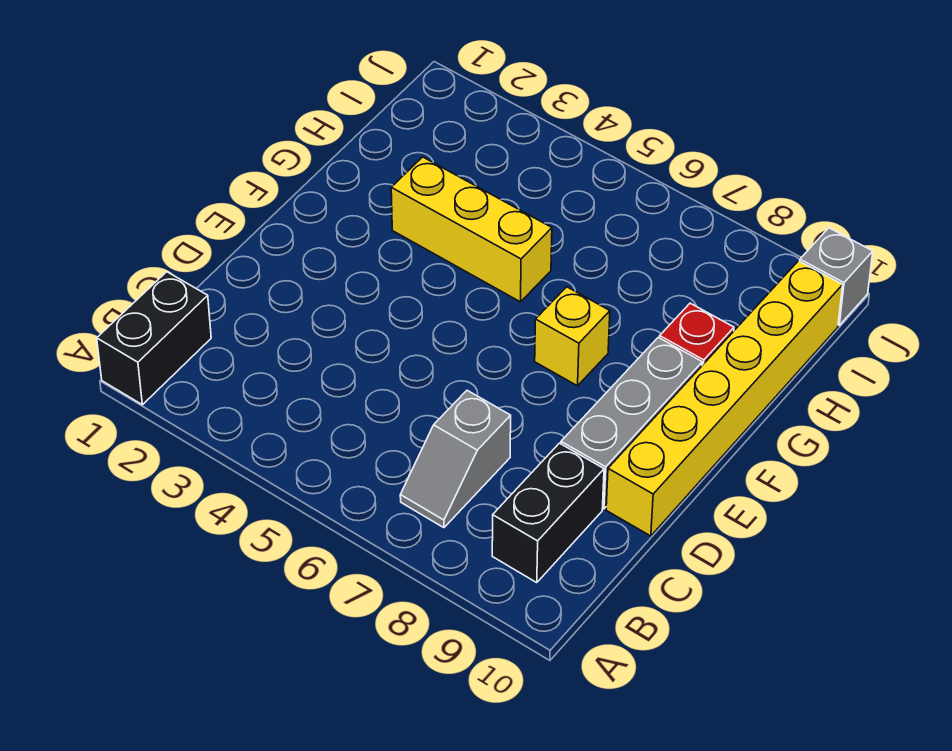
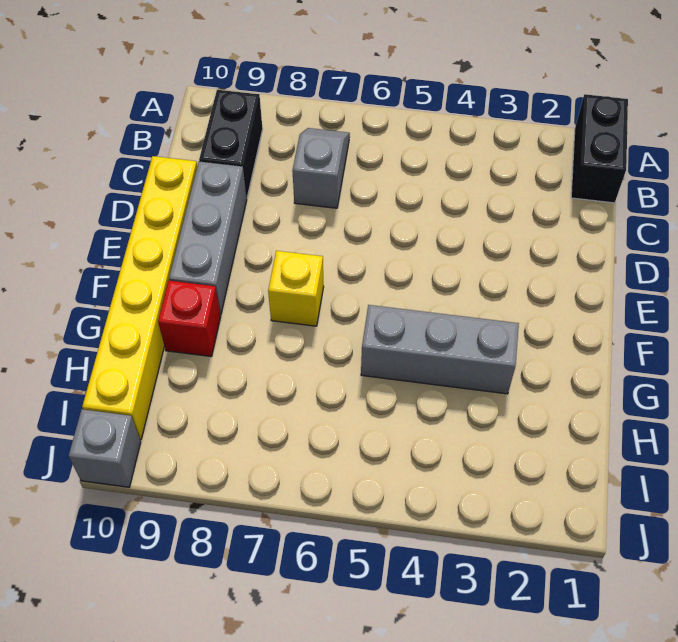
yellow 1x3 brick [391,157,552,302] -> grey 1x3 brick [361,305,519,394]

